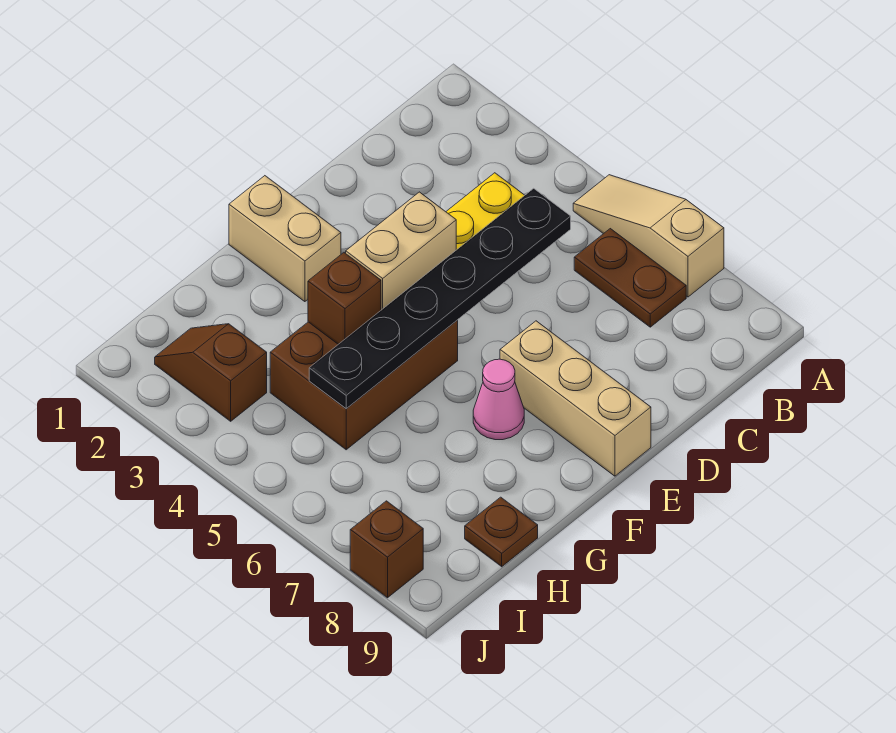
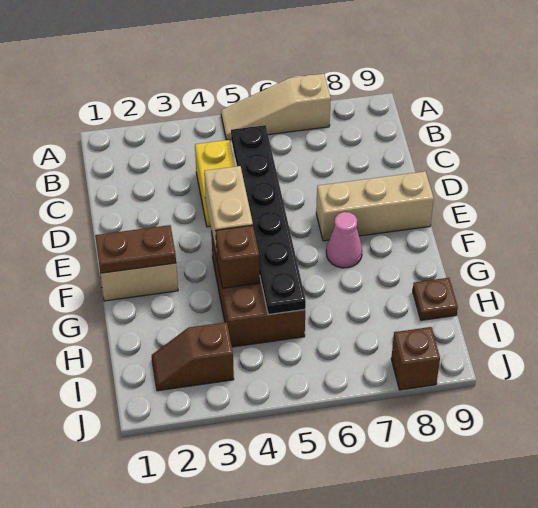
brown 1x2 plate [574,229,686,327] -> brown 1x2 plate moved to [95,225,176,273]

